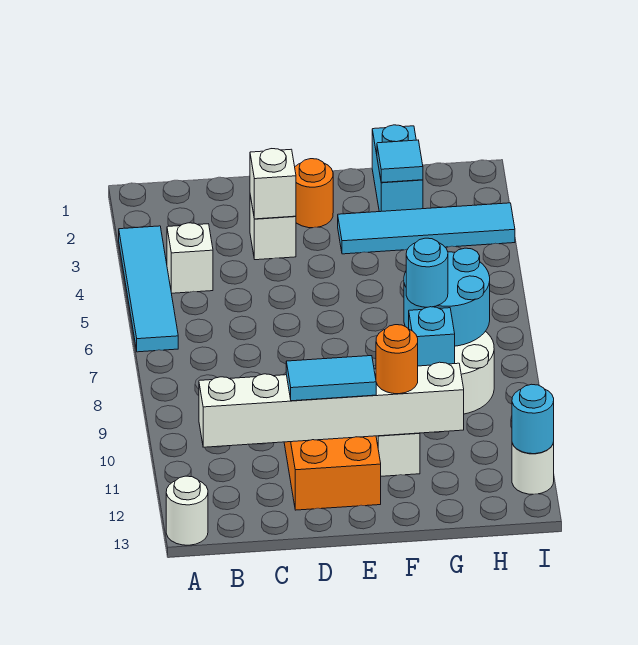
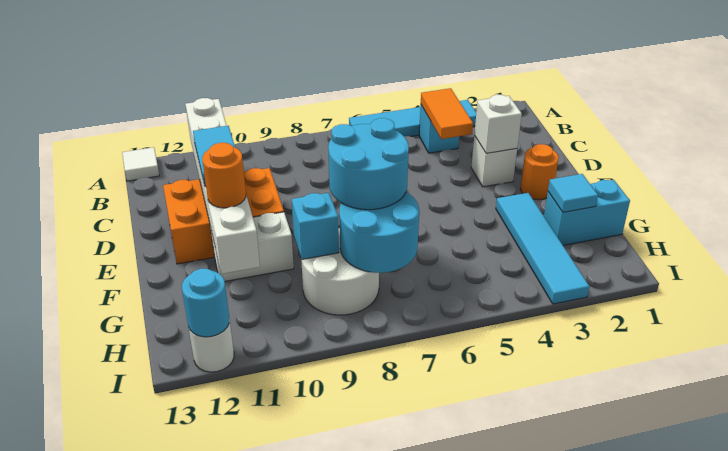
white 1x1 round brick [166,476,208,545] -> white 1x1 tile [122,147,159,181]
white 1x1 brick [167,223,213,293] -> cyan 1x1 brick [419,105,459,153]
none -> orange 1x2 tile [421,88,473,139]
cyan 1x1 round brick [406,238,448,307] -> cyan 2x2 round brick [328,118,409,210]

